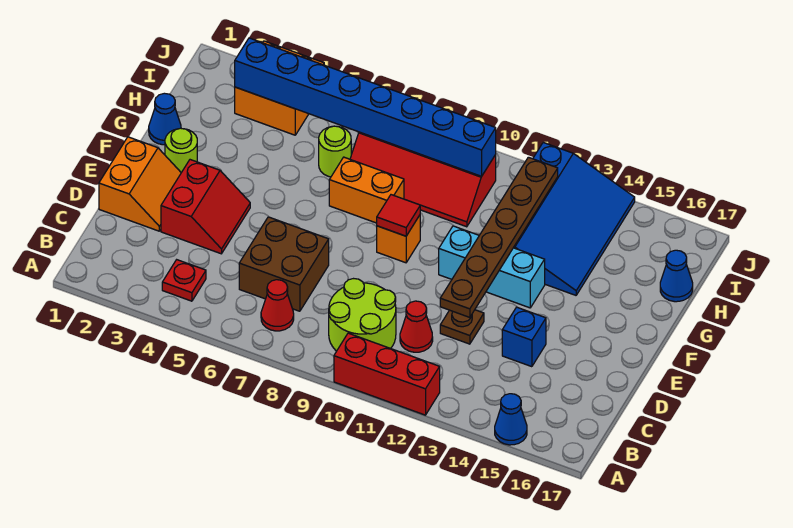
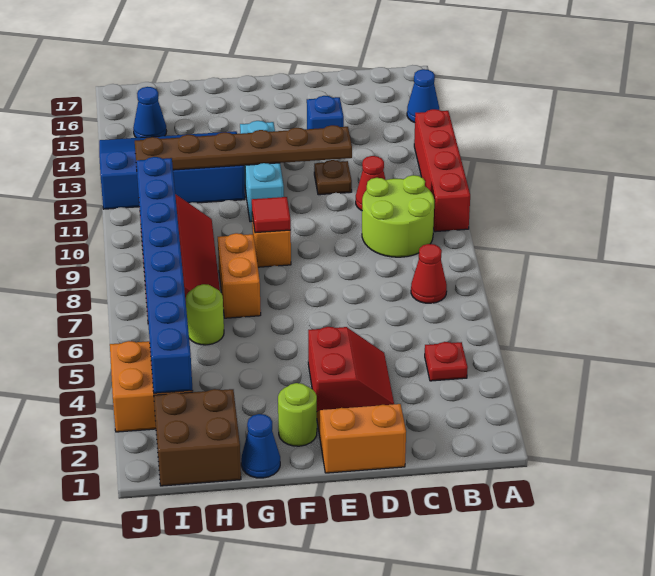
red 1x3 brick [334,333,440,415] -> red 1x4 brick [414,109,470,232]
brown 2x2 brick [239,217,329,311] -> brown 2x2 brick moved to [154,389,241,486]
red 2x2 slope [161,160,250,254] -> red 2x2 slope turned to [308,327,394,411]
blue 1x1 cone [660,250,693,302] -> blue 1x1 cone moved to [133,87,167,138]

